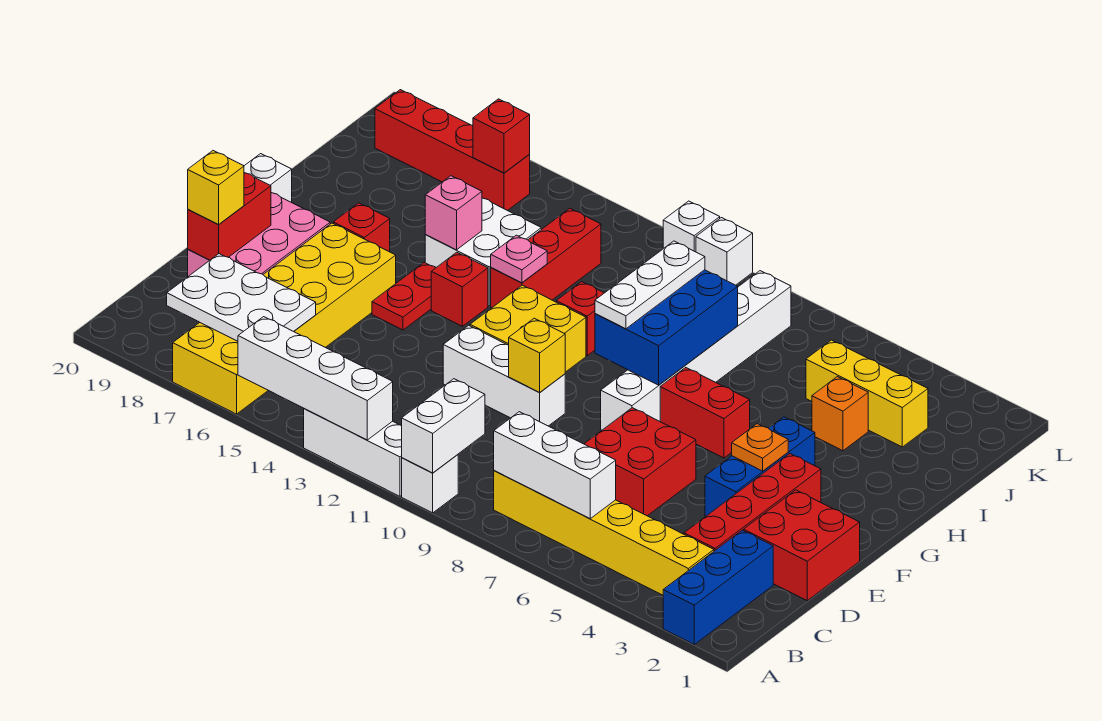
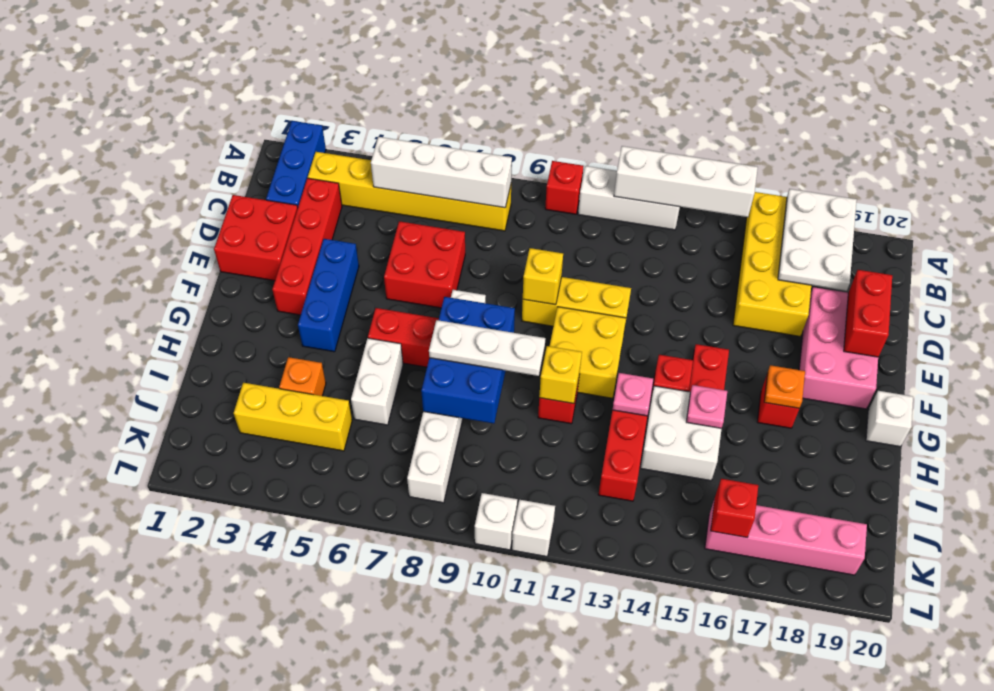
white 1x1 brick [402,455,458,513] -> red 1x1 brick [545,161,583,214]
white 1x2 brick [402,379,485,473] -> white 1x2 brick moved to [351,338,403,425]
yellow 2x6 brick [173,223,396,414] -> yellow 2x4 brick [733,192,811,337]
white 1x3 brick [494,412,616,518] -> white 1x4 brick [371,137,512,208]
white 2x3 plate [167,254,316,341] -> white 2x3 plate turned to [778,189,857,291]
yellow 1x1 brick [188,151,244,225] -> yellow 1x1 brick moved to [539,346,582,404]
white 1x3 brick [443,325,565,426] -> yellow 1x3 brick [522,277,631,326]
orange 1x1 plate [732,424,788,471] -> orange 1x1 plate moved to [764,365,805,408]
white 1x3 plate [595,241,705,329] -> white 1x3 plate turned to [429,320,545,376]
pink 1x1 brick [425,176,482,250] -> pink 1x1 plate [686,385,727,428]
red 1x4 brick [375,90,530,211] -> pink 1x4 brick [705,499,867,575]

